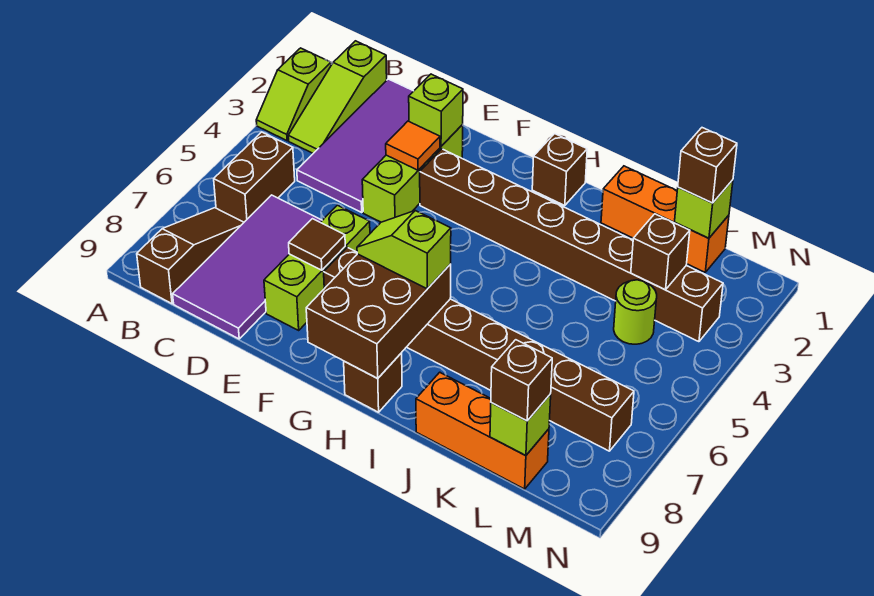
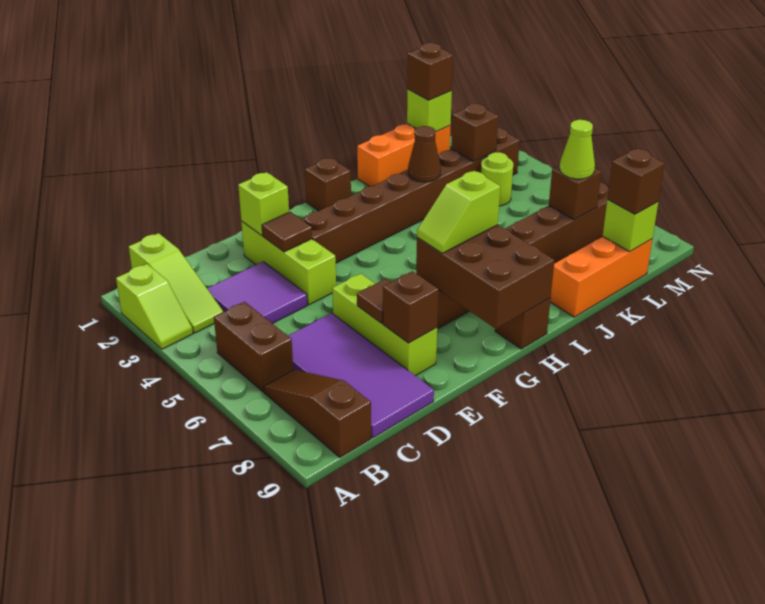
purple 2x4 tile [297,79,413,212] -> purple 2x2 tile [207,262,307,324]
orange 1x1 tile [386,121,440,170] -> brown 1x1 tile [262,212,312,252]
none -> brown 1x1 brick [383,271,439,343]
none -> brown 1x1 cone [408,126,441,182]
none -> brown 1x1 brick [549,165,601,220]
none -> lime 1x1 cone [560,120,595,179]

